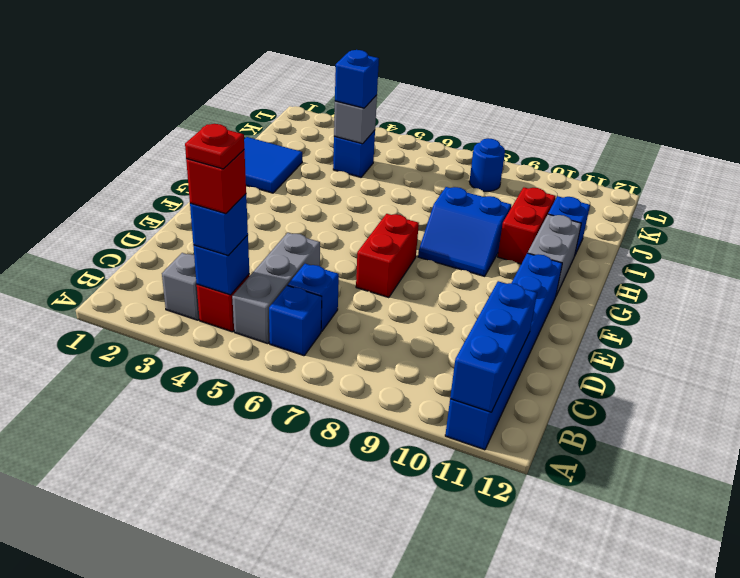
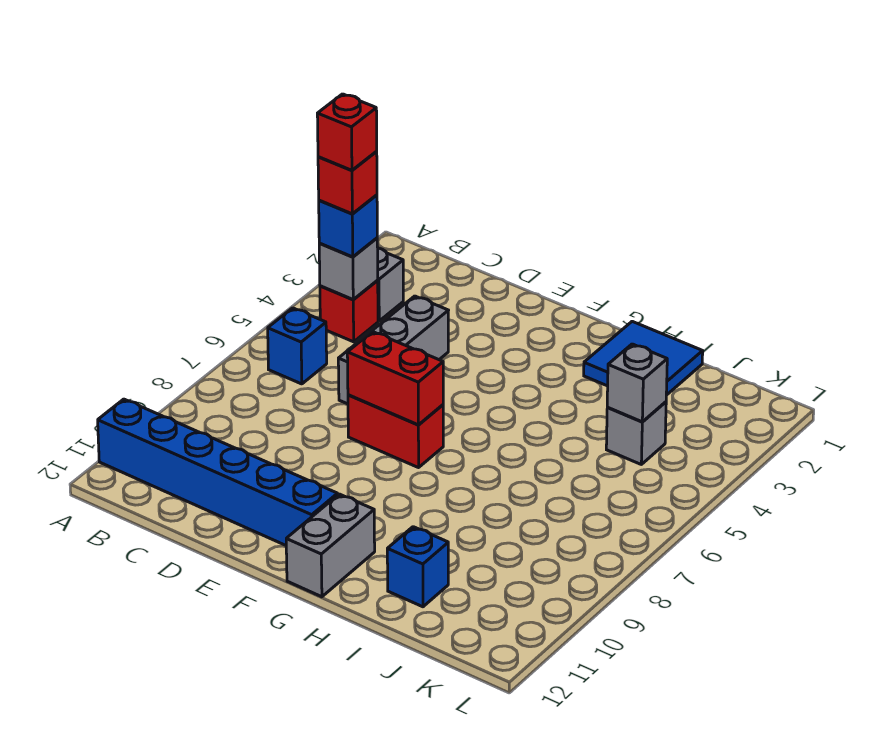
blue 1x3 brick [450,281,537,412] -> none
blue 1x1 brick [193,235,249,295] -> grey 1x1 brick [319,238,378,300]
red 1x1 plate [185,124,244,169] -> red 1x1 brick [317,94,377,170]
grey 1x3 brick [232,233,320,344] -> grey 1x3 brick turned to [338,296,449,404]
blue 1x1 brick [288,264,339,332] -> none
blue 2x2 slope [418,187,511,276] -> none
grey 1x2 brick [528,214,581,296] -> grey 1x2 brick turned to [286,494,375,597]
red 1x2 brick [498,187,555,264] -> red 1x2 brick moved to [347,332,443,425]
blue 1x1 brick [333,130,375,177] -> grey 1x1 brick [606,402,666,464]
blue 1x1 brick [335,50,379,108] -> none
blue 1x1 round brick [470,138,505,191] -> none

